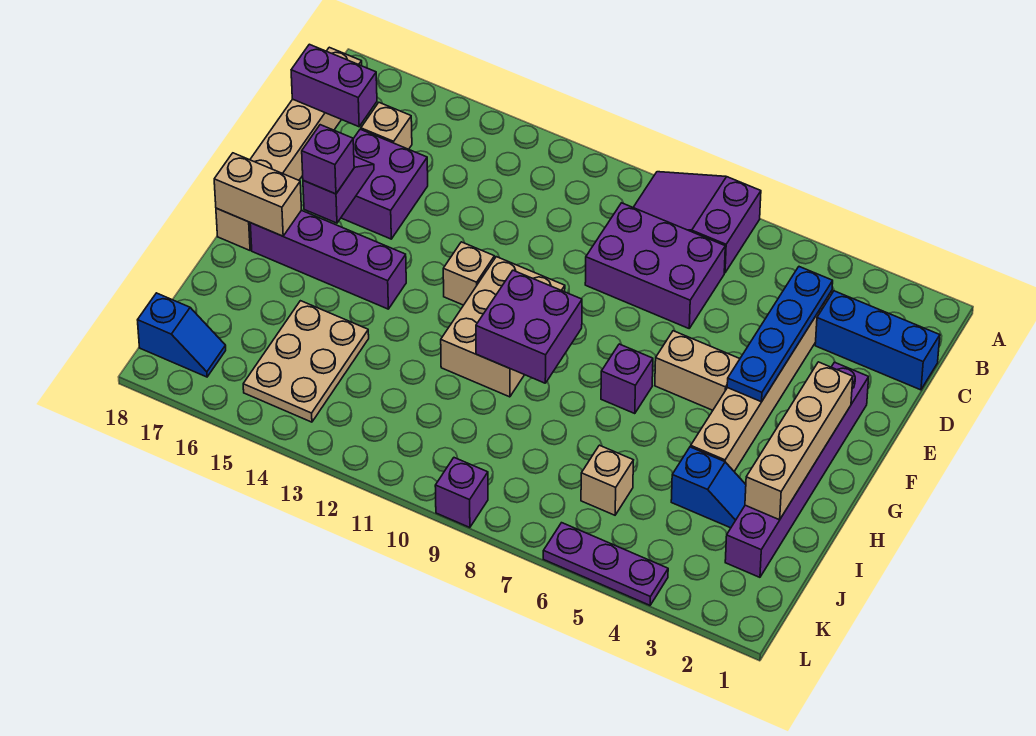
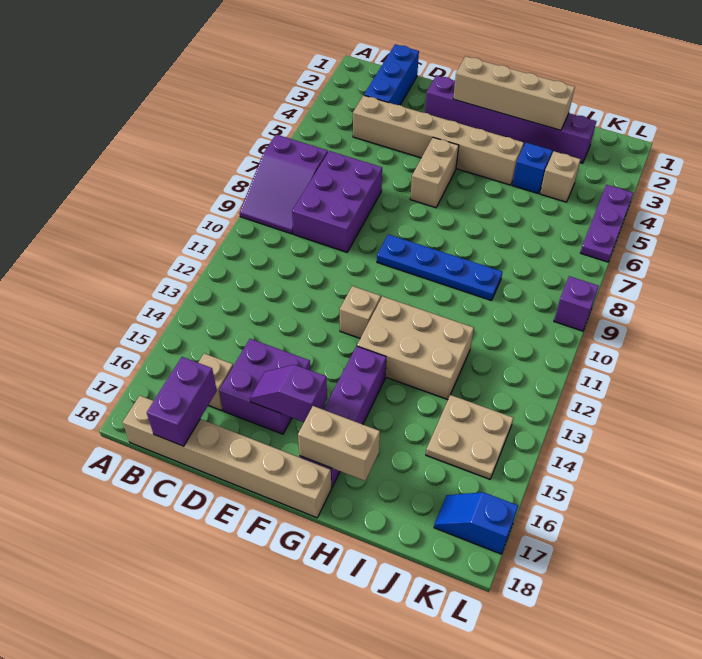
blue 1x4 plate [727,267,833,402] -> blue 1x4 plate moved to [377,234,502,301]
tan 2x3 brick [441,257,565,397] -> tan 2x3 brick moved to [357,296,474,400]
purple 1x1 brick [302,125,354,194] -> none
purple 1x1 brick [601,344,653,414] -> none
purple 2x2 brick [476,270,582,383] -> none
tan 1x2 brick [214,153,302,236] -> tan 1x2 brick turned to [298,406,380,481]
tan 2x3 plate [243,301,369,422] -> tan 2x2 plate [426,395,513,479]
tan 1x1 brick [581,445,633,515] -> tan 1x1 brick moved to [540,151,581,202]
blue 1x2 slope [138,293,226,377] -> blue 1x2 slope turned to [434,492,518,554]

